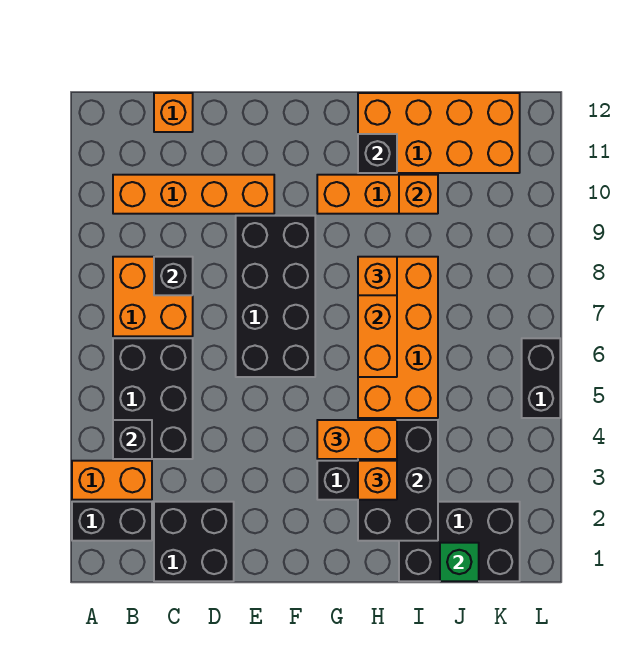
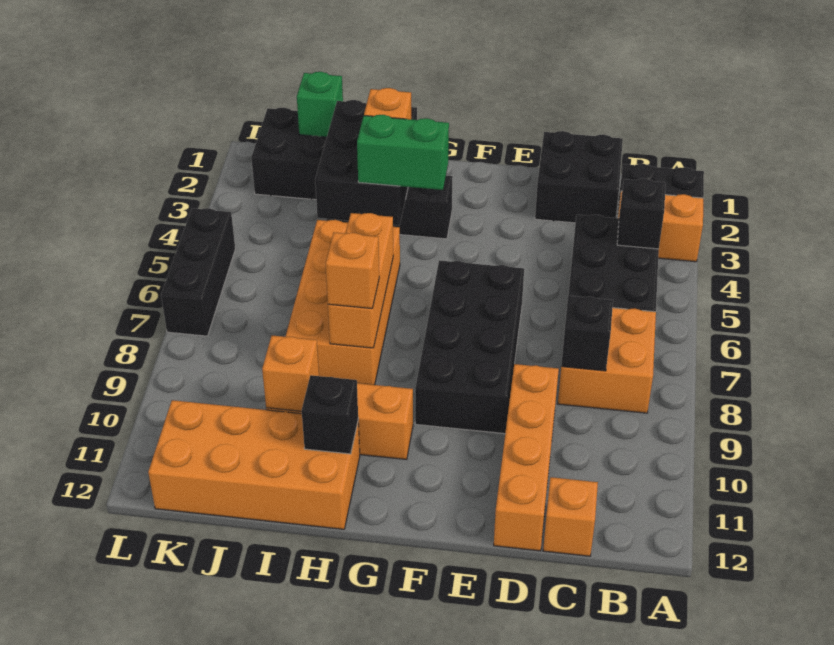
orange 1x4 brick [113,175,274,214] -> orange 1x4 brick turned to [494,364,559,551]
orange 1x2 brick [317,420,397,459] -> green 1x2 brick [357,115,449,190]
black 1x2 brick [522,338,560,418] -> black 1x3 brick [161,208,235,336]

